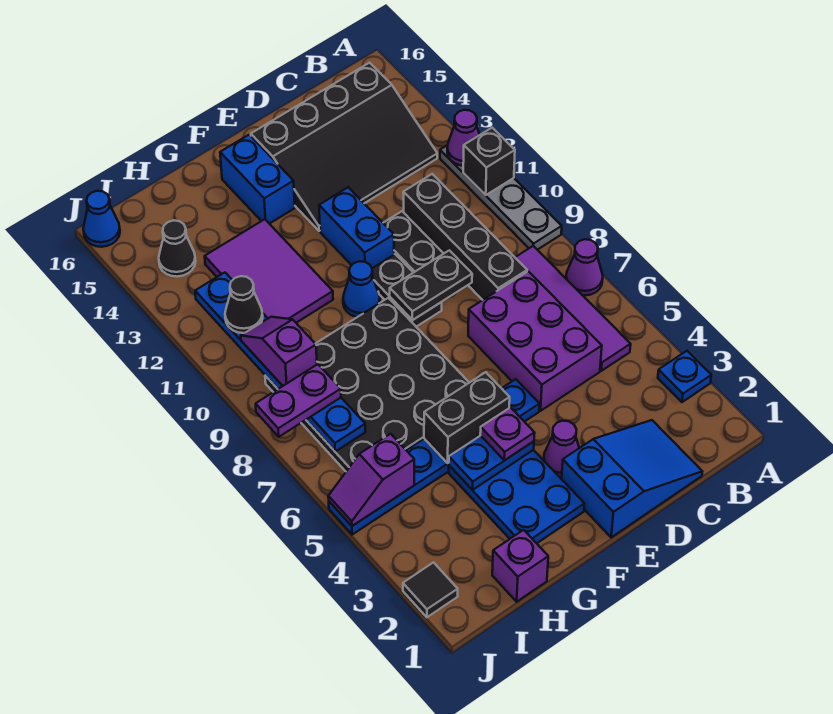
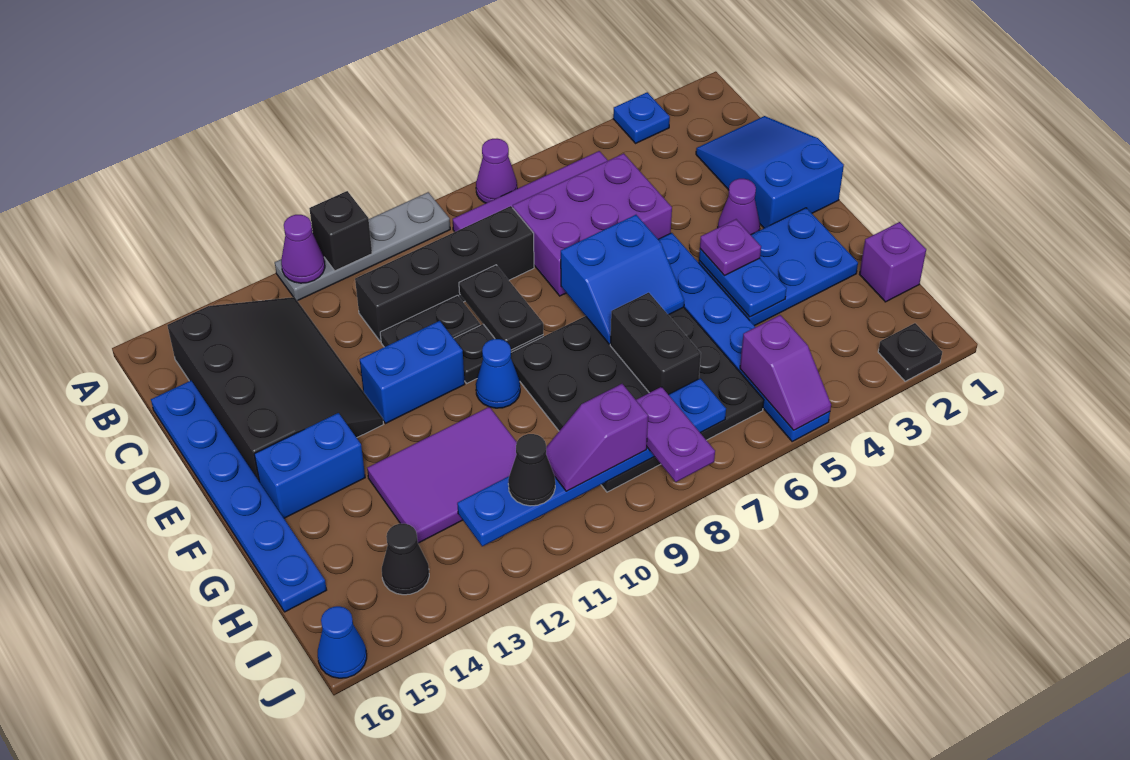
none -> blue 1x6 plate [151,381,327,612]
none -> blue 2x2 slope [561,215,684,344]
black 1x2 brick [424,372,510,463] -> black 1x2 brick moved to [610,292,701,394]
black 1x1 tile [403,563,458,617] -> black 1x1 plate [878,323,942,381]

